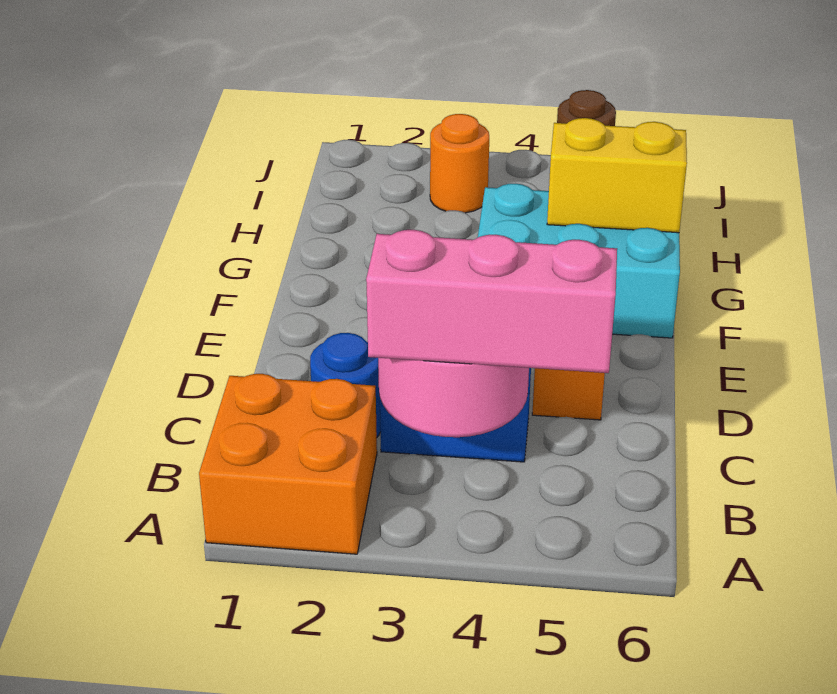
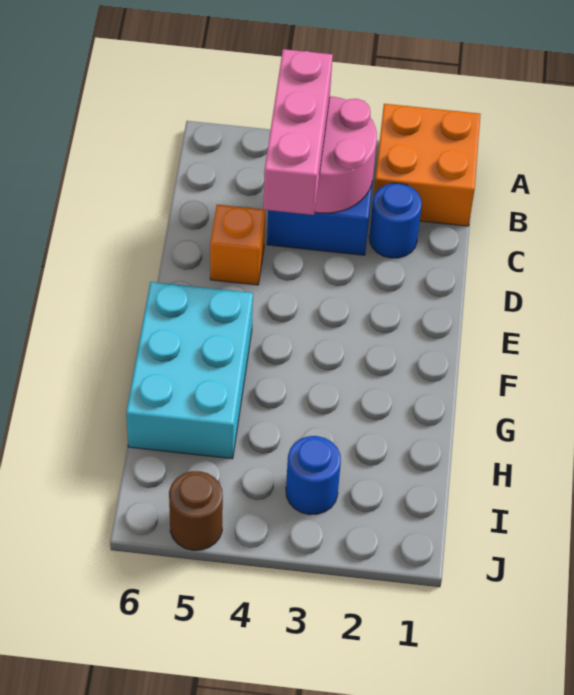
pink 1x3 brick [366,230,617,373] -> pink 1x3 brick turned to [263,49,333,215]
cyan 2x3 brick [478,184,680,338] -> cyan 2x3 brick turned to [126,282,253,459]
yellow 1x2 brick [547,118,687,233] -> none
orange 1x1 round brick [430,114,489,213] -> blue 1x1 round brick [286,436,341,515]

